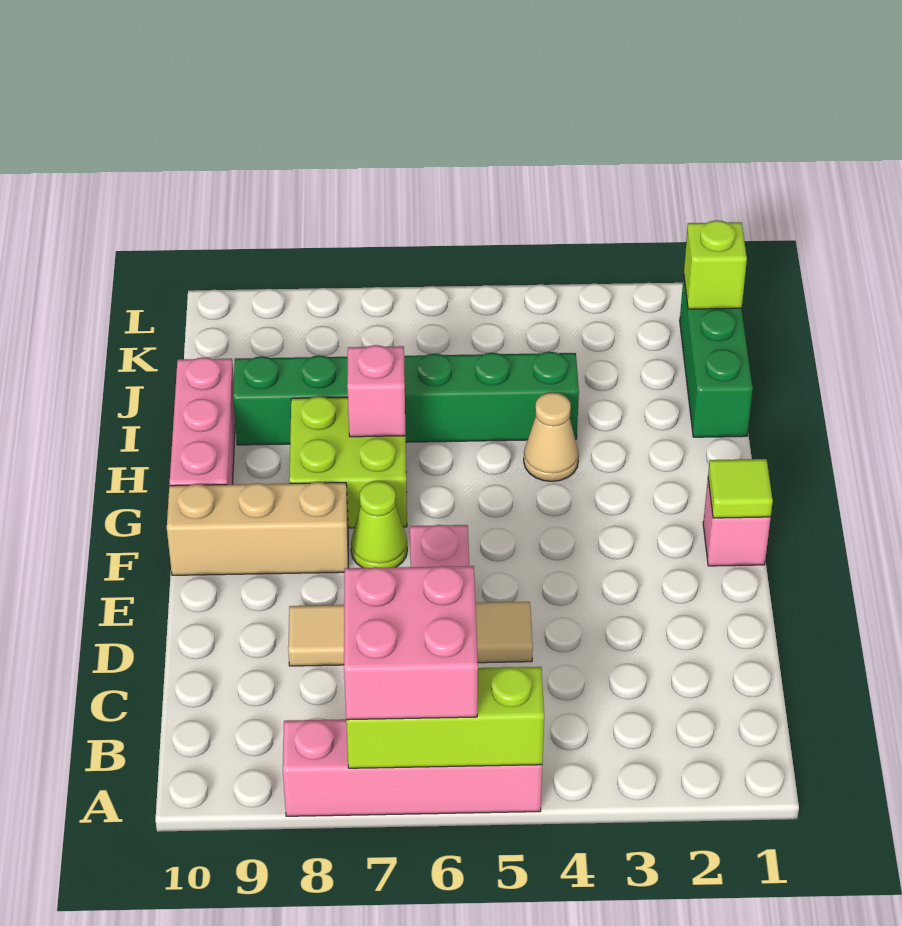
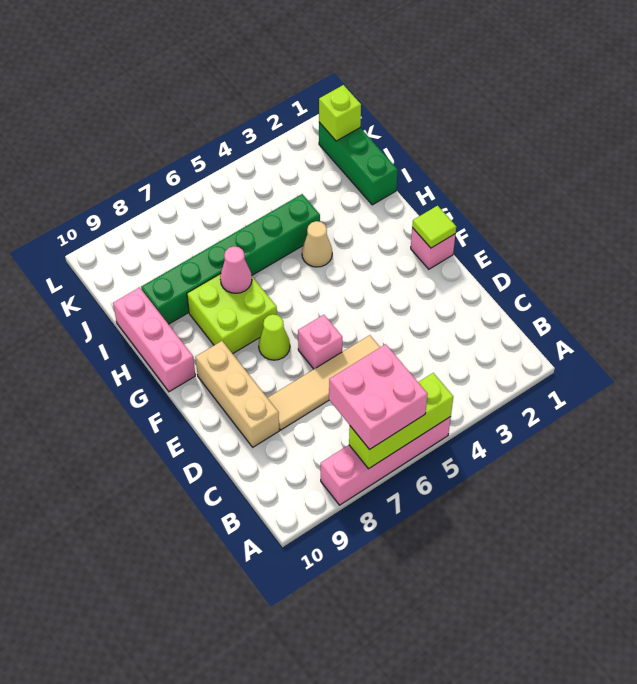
tan 1x3 brick [167,482,348,575] -> tan 1x3 brick turned to [195,341,279,447]
pink 1x1 brick [347,345,406,437] -> pink 1x1 cone [220,246,252,293]

